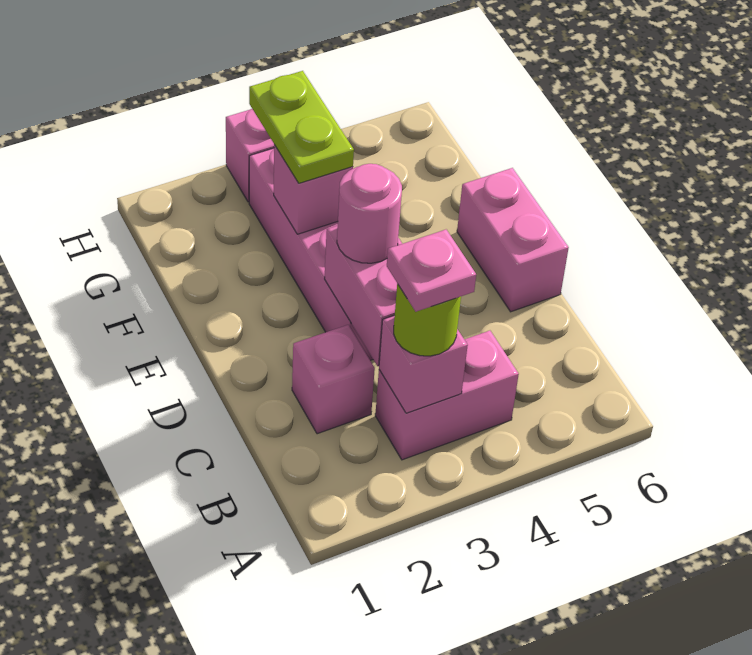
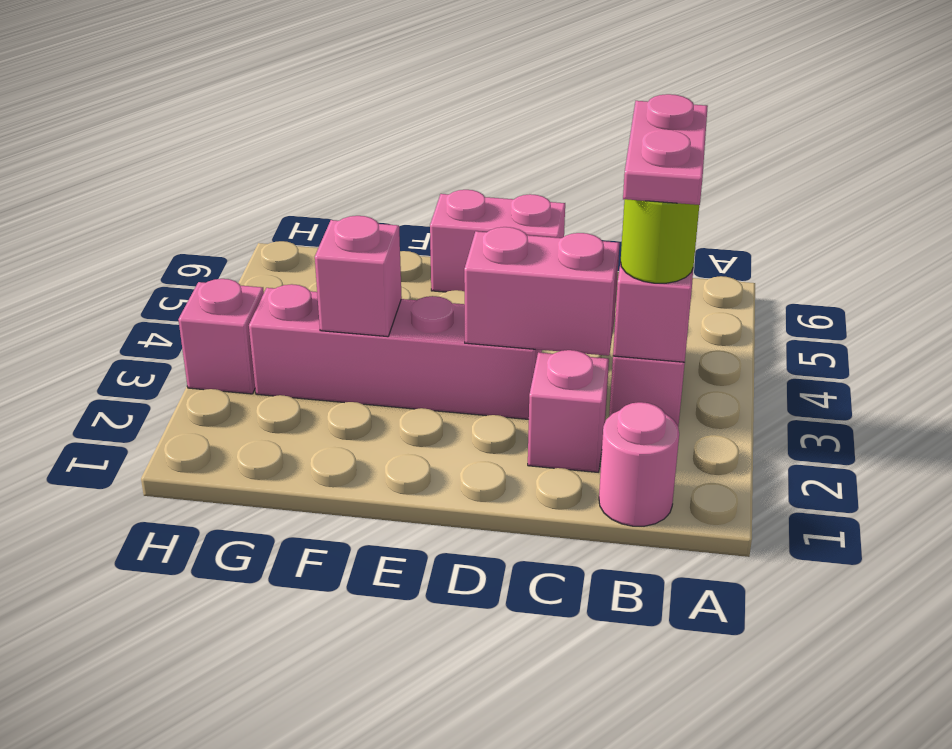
pink 1x1 plate [387,230,476,312] -> pink 1x2 plate [623,94,708,205]
pink 1x1 round brick [337,164,402,263] -> pink 1x1 round brick moved to [599,402,679,526]
lime 1x2 plate [249,71,354,183] -> none

